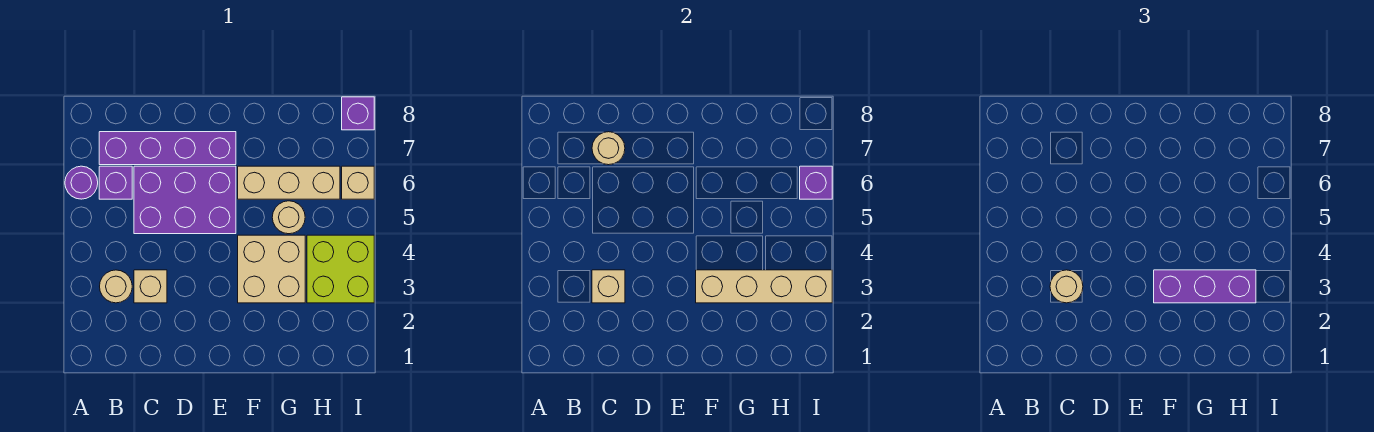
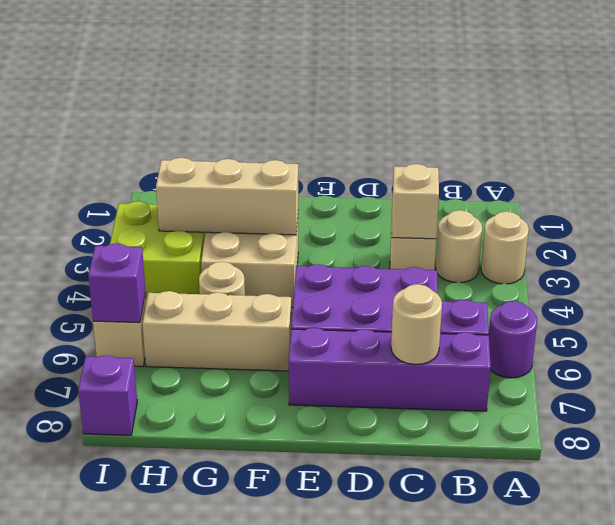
tan 1x1 round brick [1050,270,1083,303] -> tan 1x1 round brick moved to [481,211,529,284]
tan 1x4 brick [696,270,832,303] -> tan 1x3 brick [156,158,298,235]
purple 1x3 brick [1154,270,1256,303] -> none

